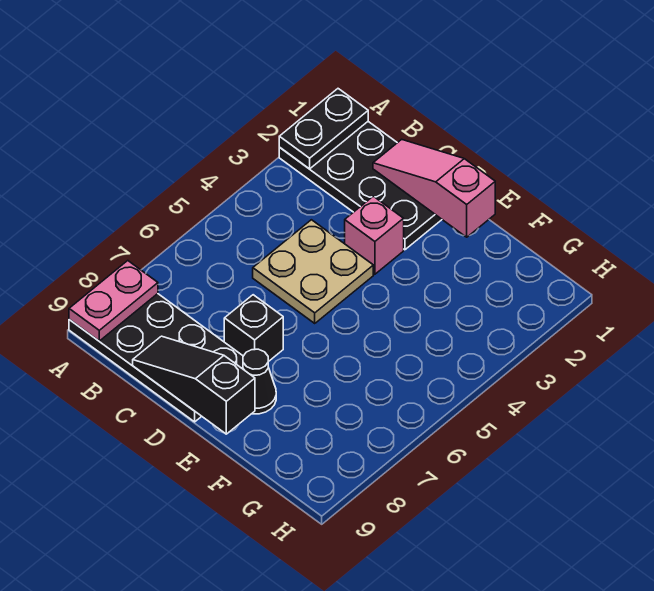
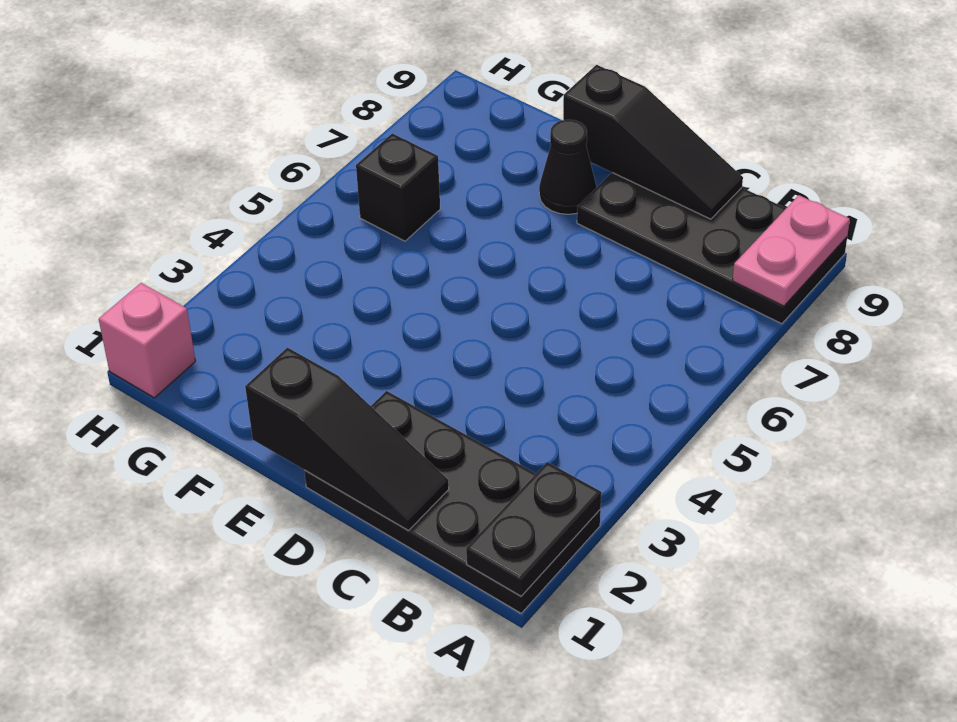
pink 1x3 slope [373,139,495,237] -> black 1x3 slope [245,348,449,531]
tan 2x2 plate [253,220,373,323] -> none
pink 1x1 brick [345,196,404,274] -> pink 1x1 brick moved to [99,283,195,398]
black 1x1 brick [224,295,283,362] -> black 1x1 brick moved to [356,133,440,241]

